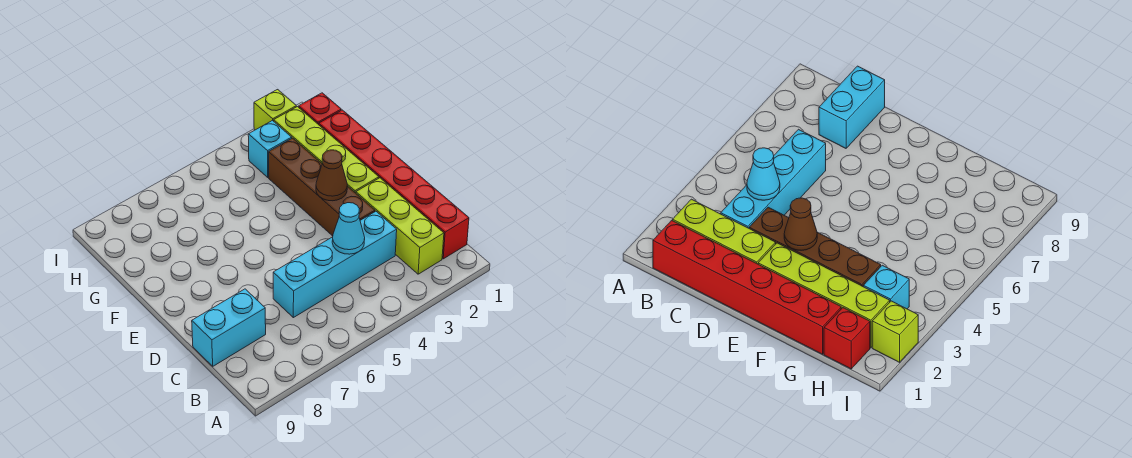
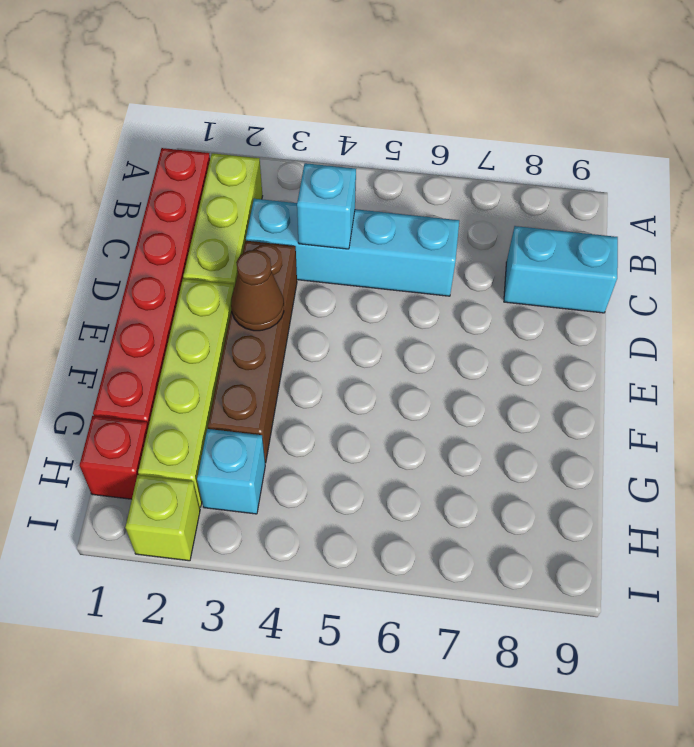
cyan 1x1 cone [332,203,365,254] -> cyan 1x1 brick [297,163,356,249]

